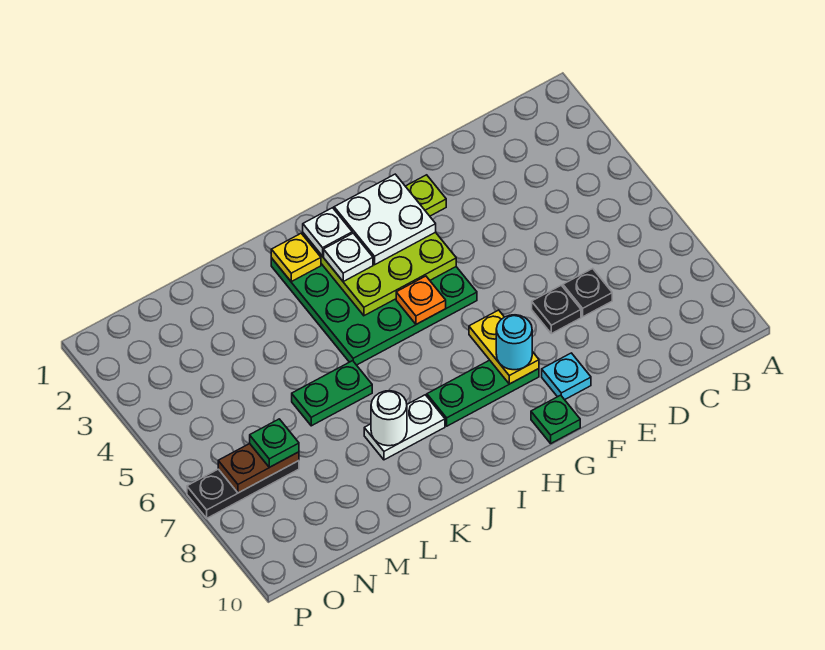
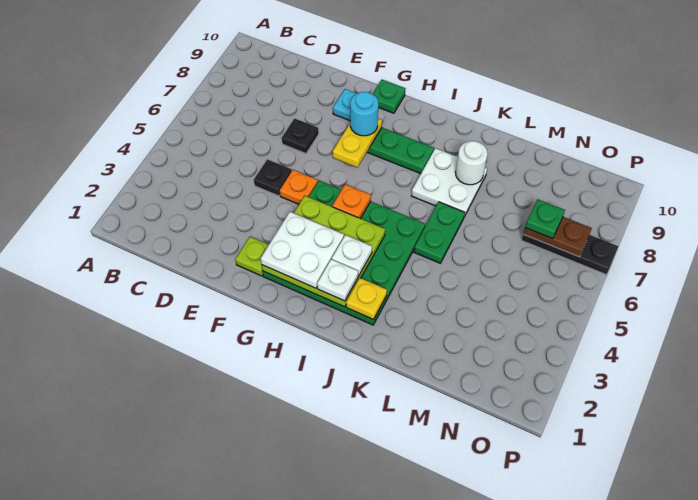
black 1x1 plate [563,269,612,317] -> black 1x1 plate moved to [254,159,292,196]
none -> orange 1x1 plate [280,170,318,204]
white 1x2 plate [364,395,445,460] -> white 2x2 plate [411,148,487,217]
green 1x2 plate [292,361,372,426] -> green 1x2 plate turned to [414,202,465,263]

